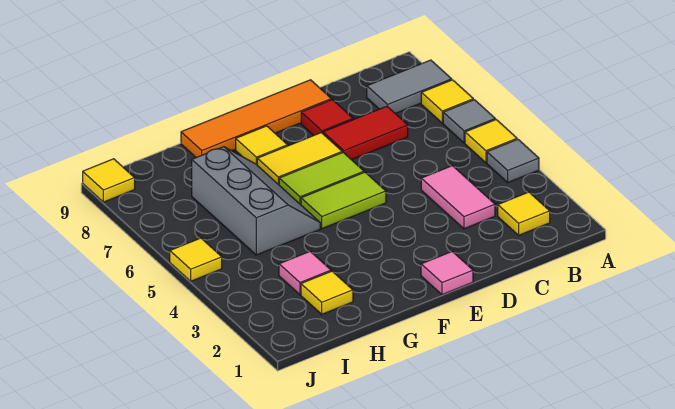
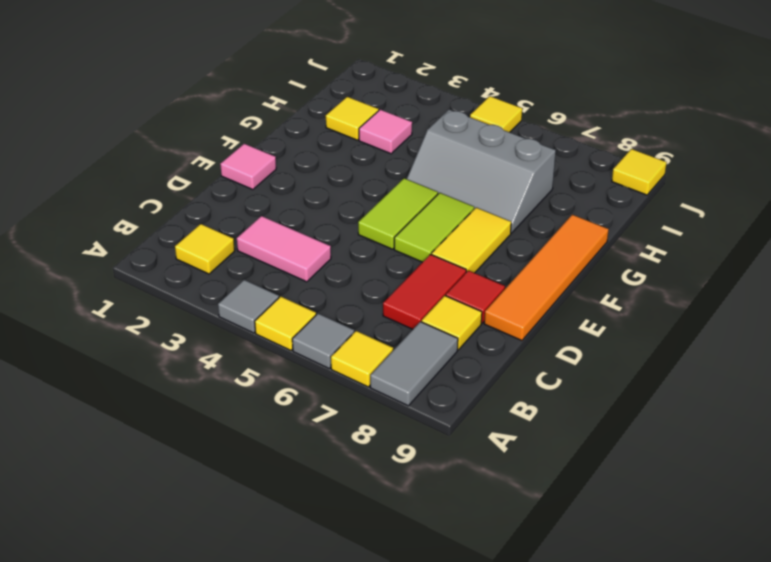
yellow 1x1 tile [236,126,288,165] -> yellow 1x1 tile moved to [421,296,482,350]

